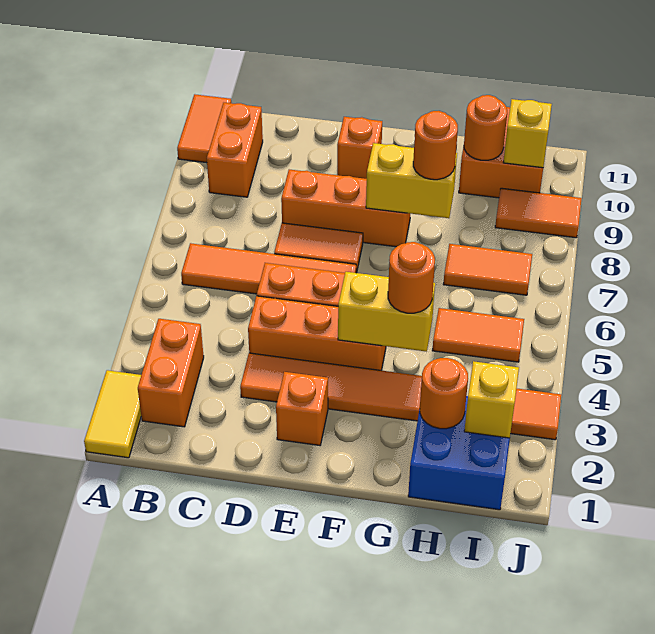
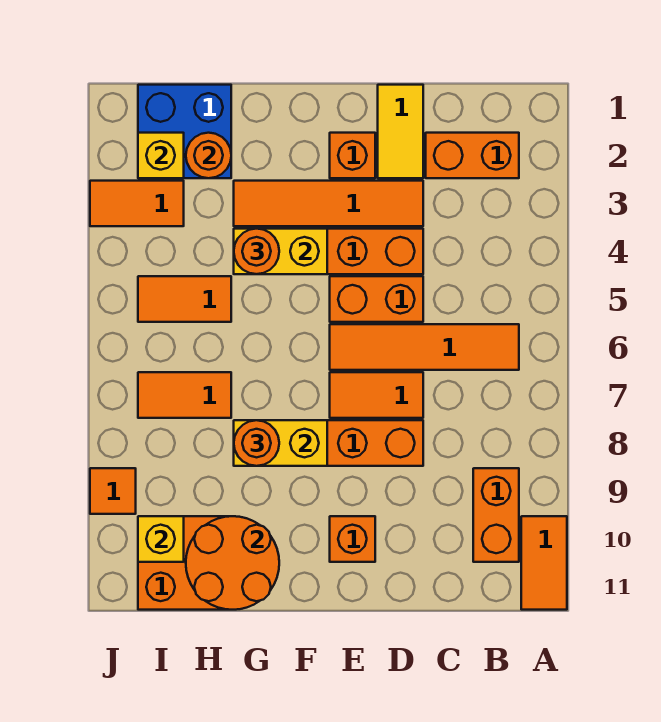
yellow 1x2 tile [84,370,141,458] -> yellow 1x2 tile moved to [378,85,423,178]
orange 1x2 brick [138,319,204,427] -> orange 1x2 brick turned to [426,133,519,178]
orange 1x1 round brick [464,95,507,160] -> orange 2x2 round brick [186,516,279,610]
orange 1x2 tile [495,188,582,238] -> orange 1x1 tile [90,468,136,514]

